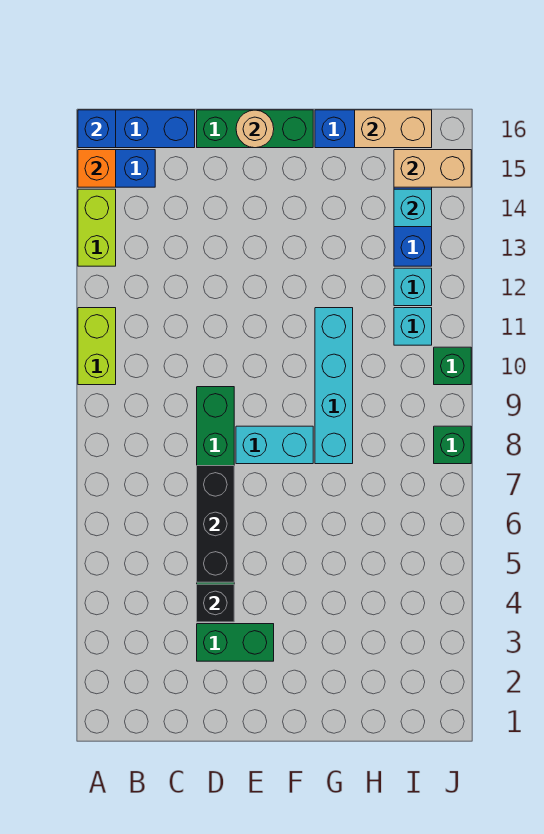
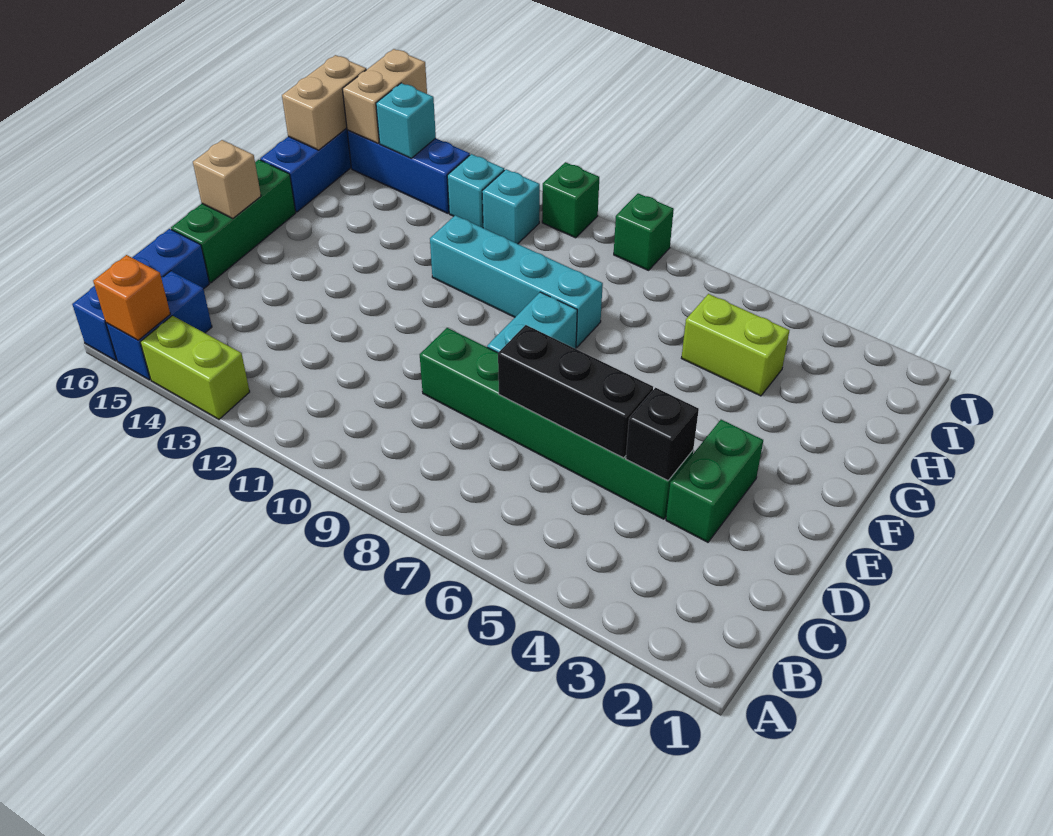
lime 1x2 brick [78,308,116,385] -> lime 1x2 brick moved to [682,294,789,396]
blue 1x1 brick [78,110,116,148] -> none
tan 1x1 round brick [236,110,274,148] -> tan 1x1 brick [193,140,261,218]

